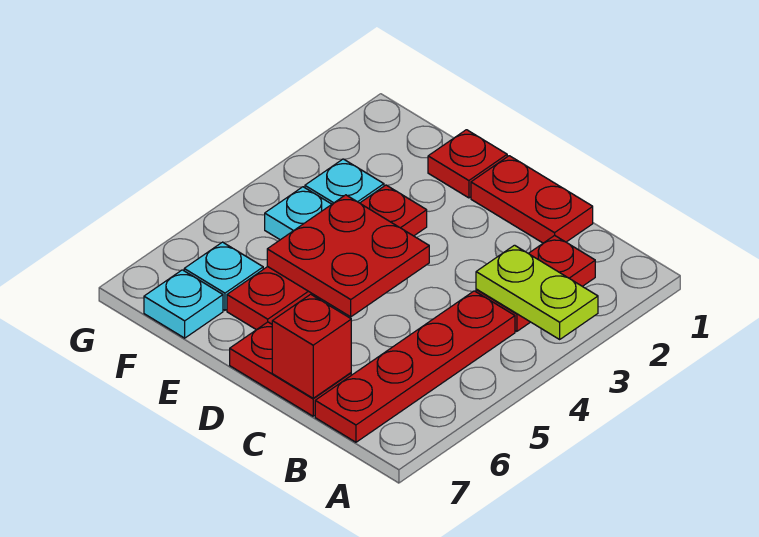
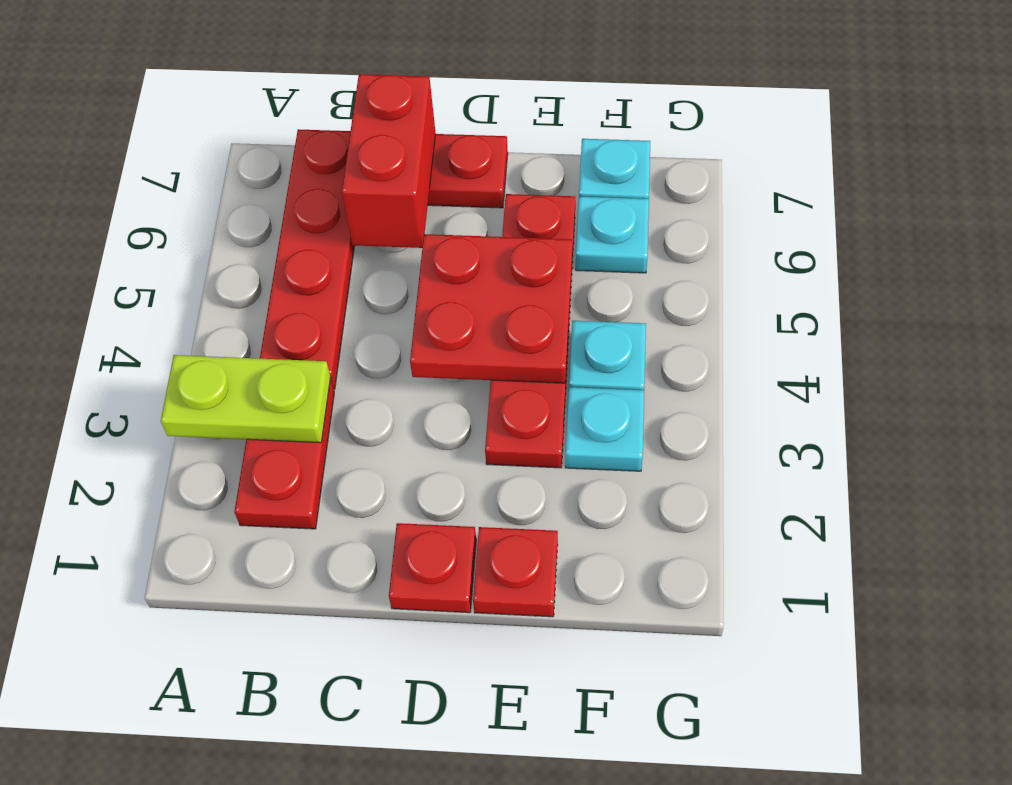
red 1x2 plate [471,156,593,243] -> red 1x1 plate [389,523,476,613]
red 1x1 brick [272,294,351,398] -> red 1x2 brick [342,74,436,248]

